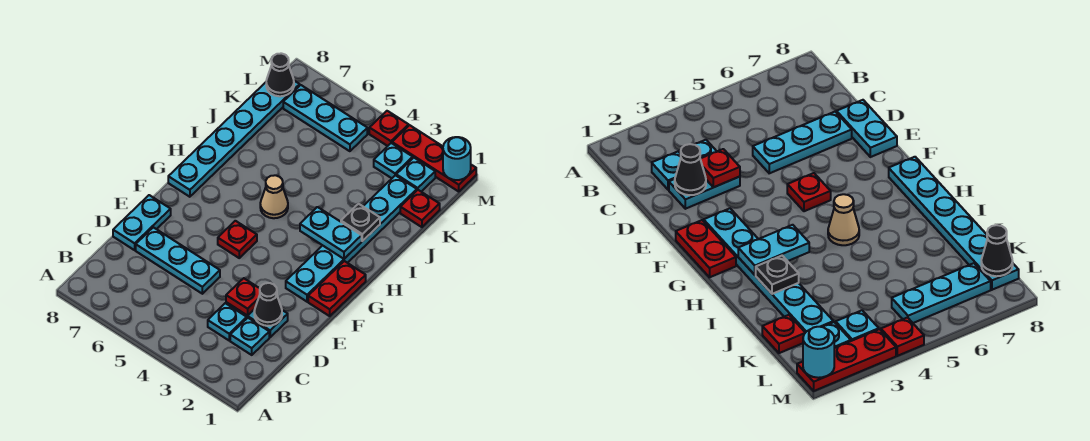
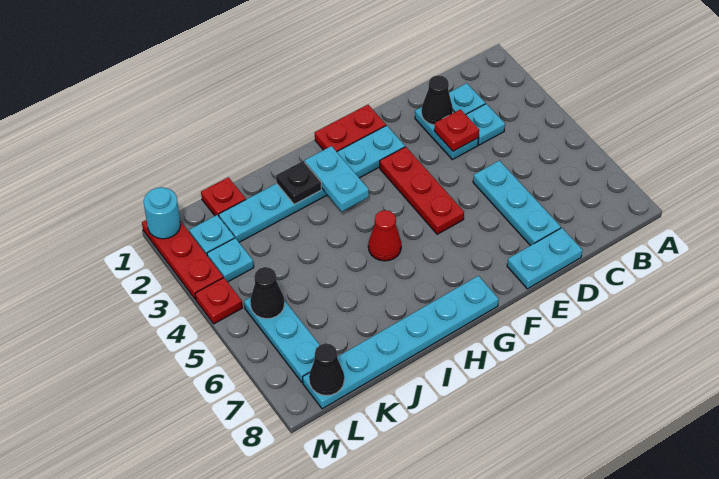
red 1x1 plate [218,221,257,258] -> red 1x3 plate [380,147,464,234]
tan 1x1 cone [260,175,288,218] -> red 1x1 cone [368,210,401,261]
none -> black 1x1 cone [250,267,284,319]

